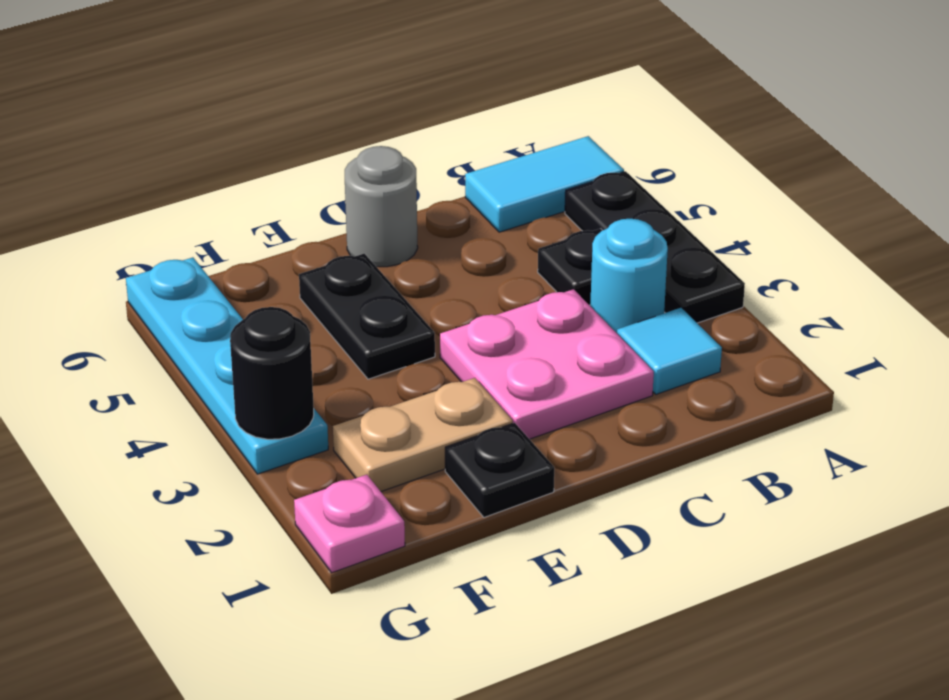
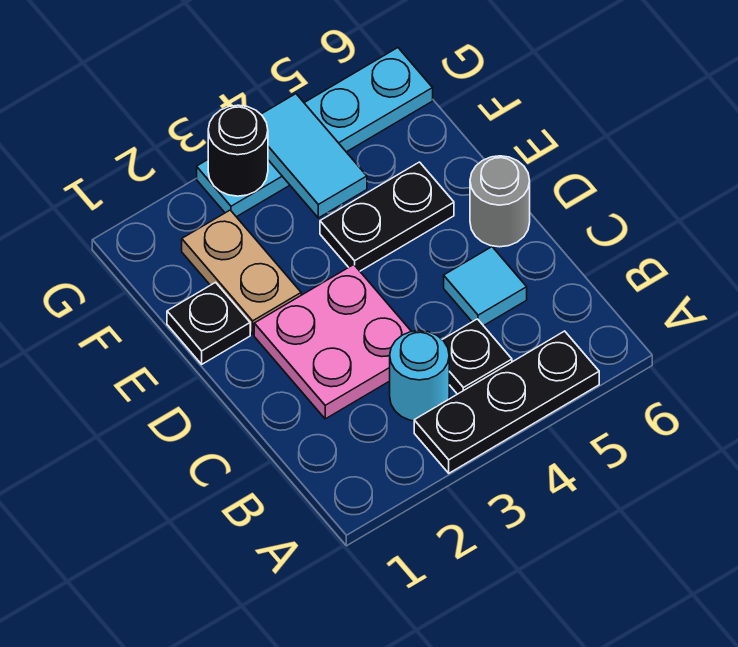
cyan 1x2 tile [465,136,624,232] -> cyan 1x2 tile moved to [261,94,367,218]
cyan 1x1 tile [617,308,722,394] -> cyan 1x1 tile moved to [444,247,527,326]
pink 1x1 plate [294,475,405,573] -> none

